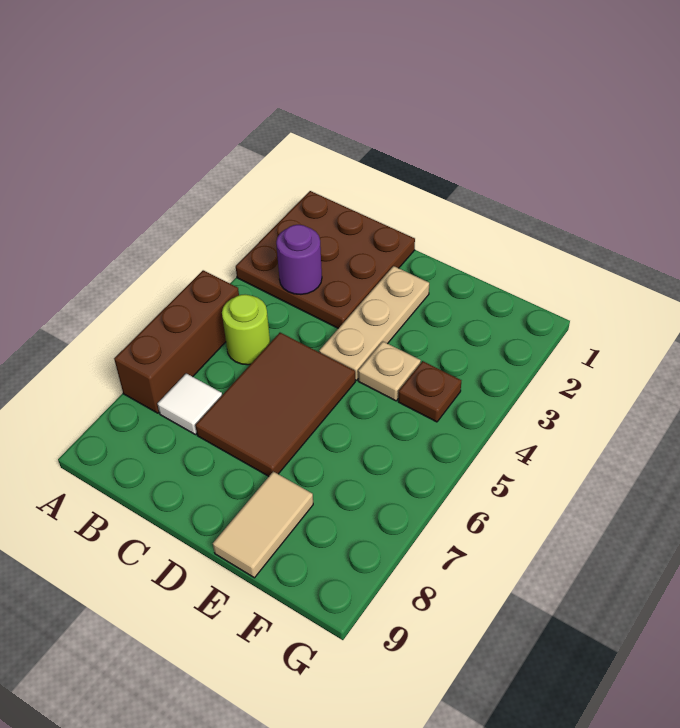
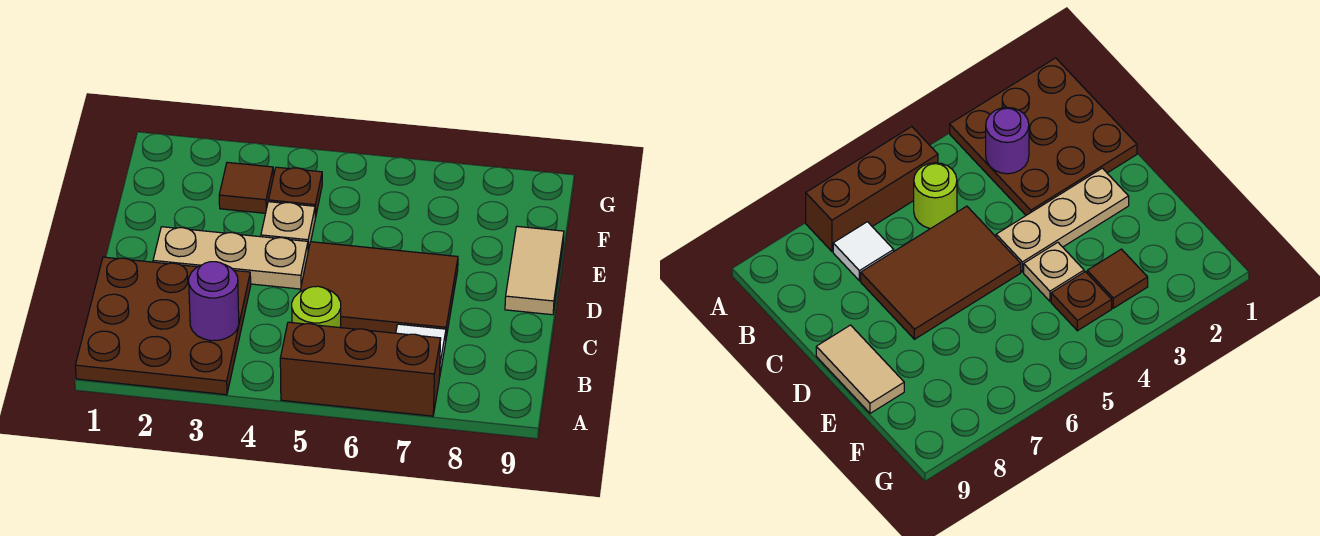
tan 1x2 tile [213,472,313,578] -> tan 1x2 tile turned to [505,226,564,315]
none -> brown 1x1 tile [219,162,273,213]

